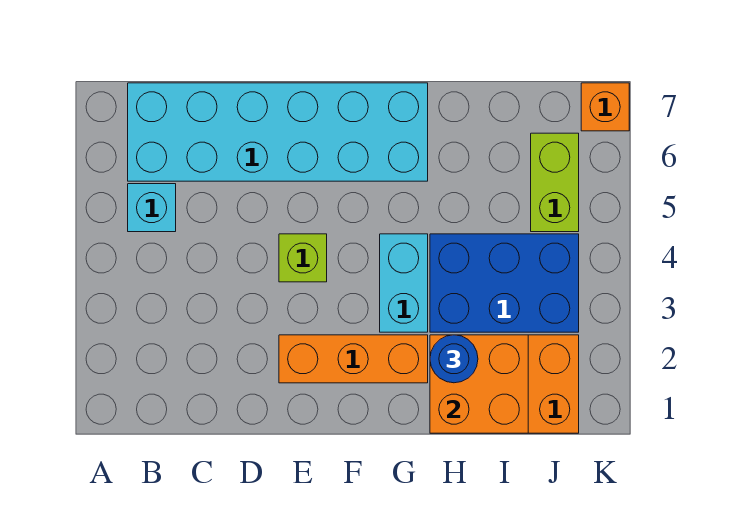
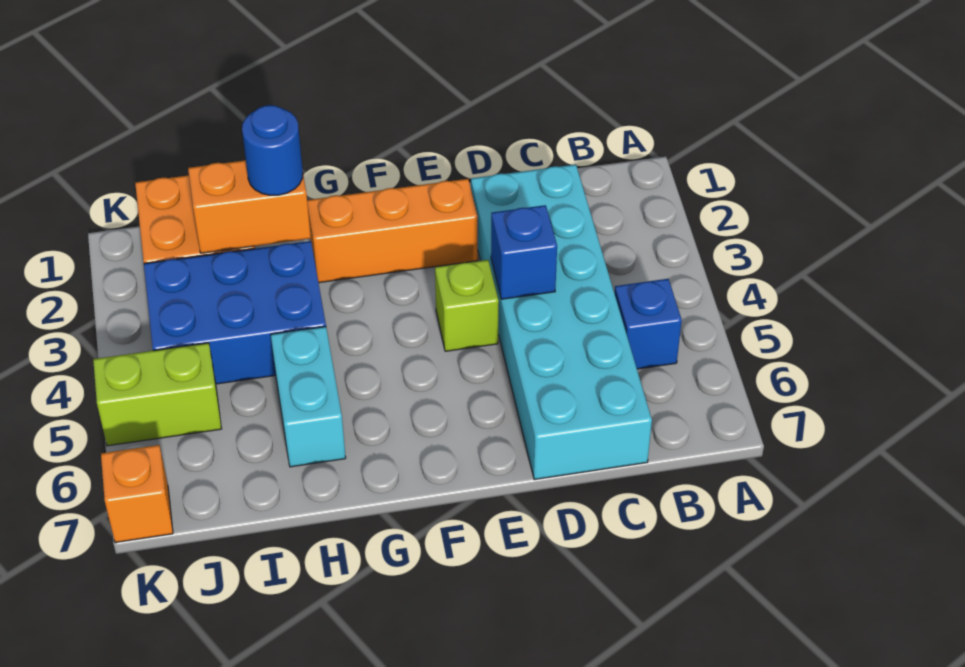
cyan 1x1 brick [128,184,176,232] -> blue 1x1 brick [615,279,682,369]
cyan 2x6 brick [128,83,428,181] -> cyan 2x6 brick turned to [471,164,652,480]
none -> blue 1x1 brick [491,205,557,299]
cyan 1x2 brick [380,234,428,332] -> cyan 1x2 brick moved to [271,327,346,467]
orange 2x2 brick [430,335,528,433] -> orange 1x2 brick [188,160,311,253]
lime 1x2 brick [531,133,579,232] -> lime 1x2 brick turned to [93,343,221,446]

